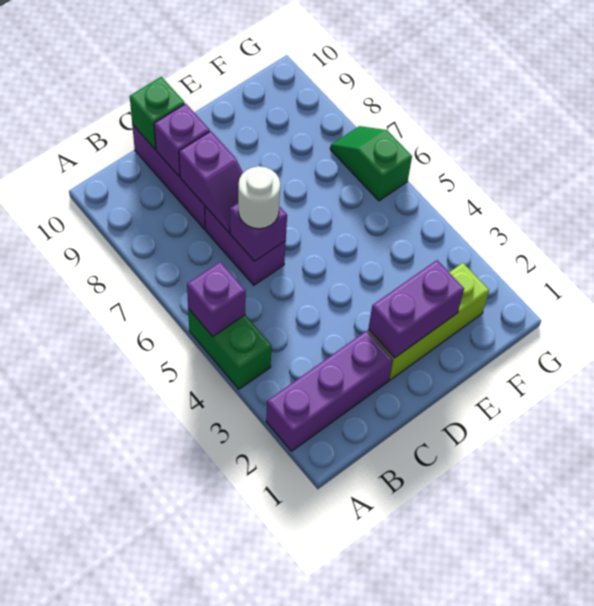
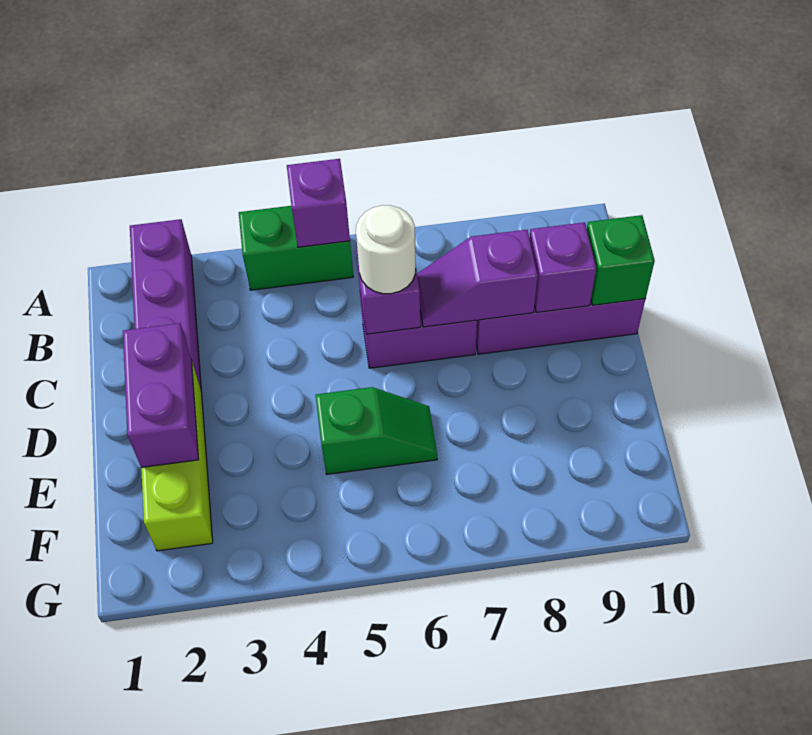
green 1x2 slope [330,126,412,201] -> green 1x2 slope moved to [316,387,437,474]

